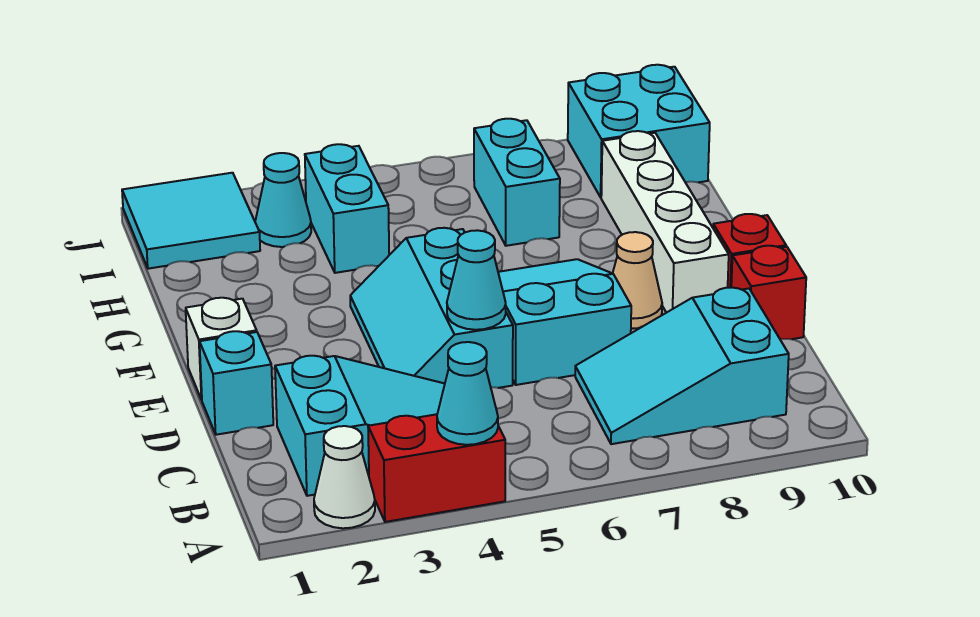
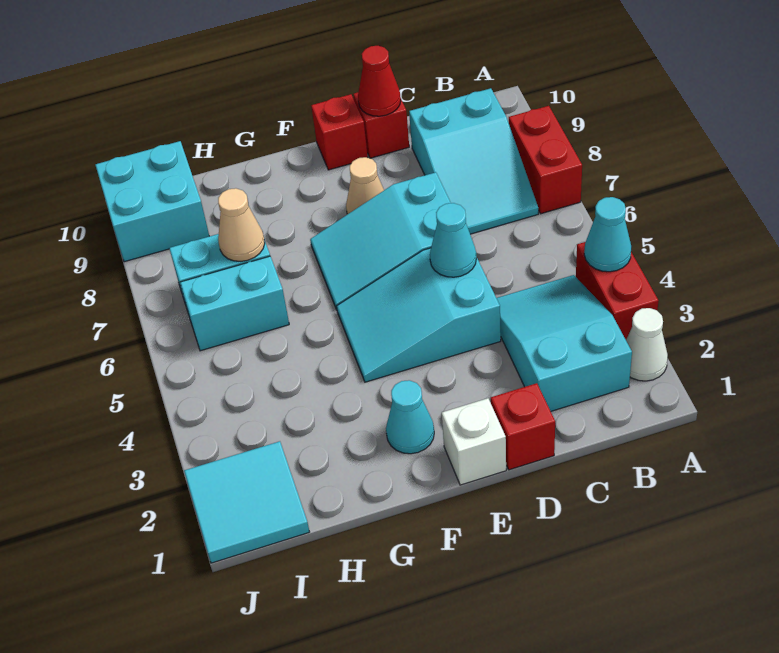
none -> red 1x2 brick [509,106,582,214]
cyan 1x1 brick [200,331,273,435] -> red 1x1 brick [491,383,555,470]
cyan 2x3 slope [350,228,513,388] -> cyan 2x3 slope turned to [337,248,501,382]
none -> red 1x1 cone [358,46,401,116]
white 1x4 brick [601,131,729,313] -> none
cyan 1x2 brick [305,144,389,273] -> cyan 1x2 brick moved to [180,256,289,351]
none -> tan 1x1 cone [218,188,265,261]
cyan 1x1 cone [255,153,311,247] -> cyan 1x1 cone moved to [386,380,434,454]

